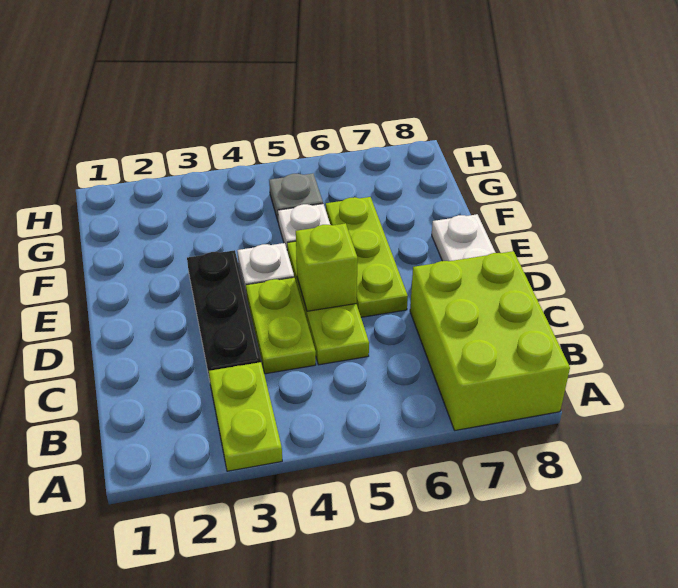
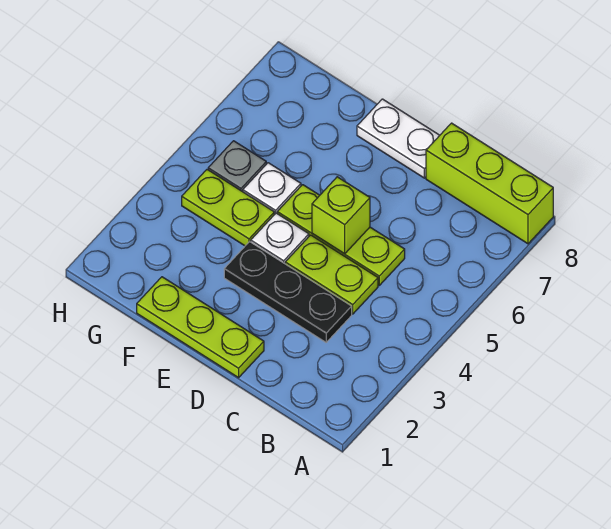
lime 1x2 plate [209,362,282,471] -> lime 1x2 plate moved to [182,170,274,246]
lime 2x3 brick [410,251,570,430] -> lime 1x3 brick [426,123,553,244]
lime 1x3 plate [326,197,408,317] -> lime 1x3 plate moved to [137,277,264,378]

